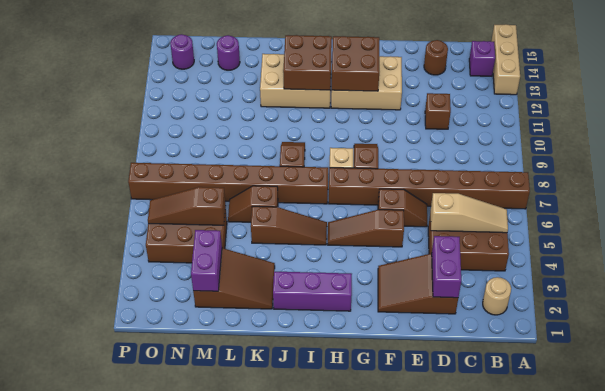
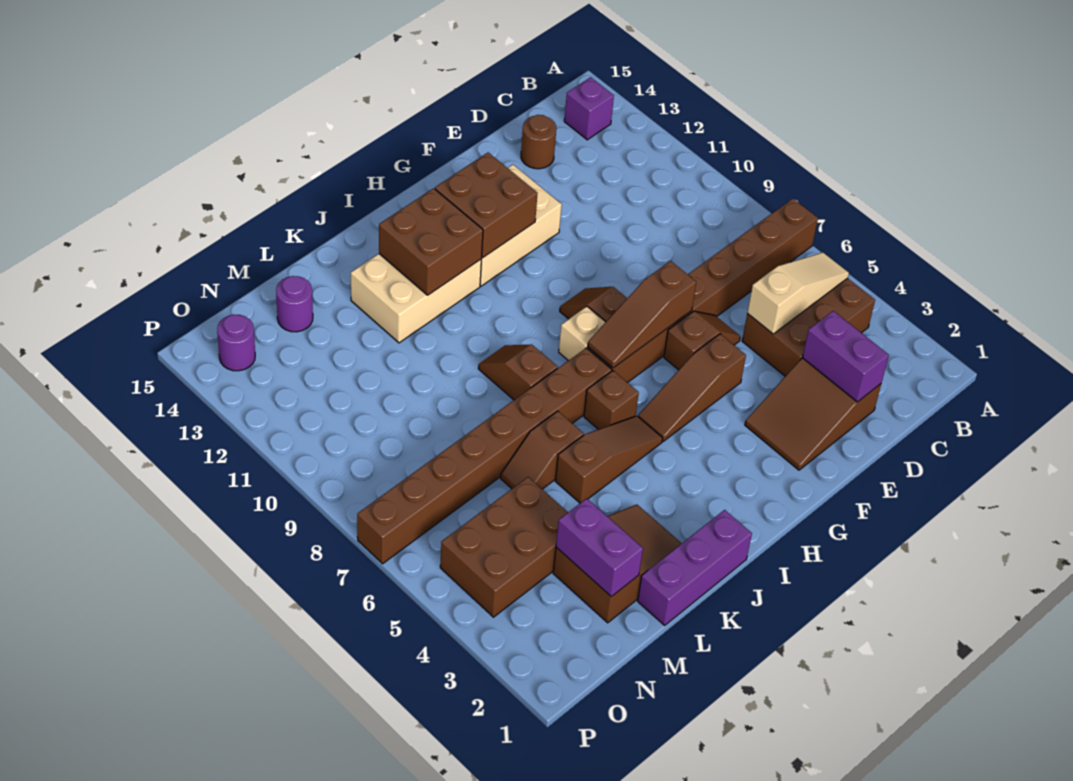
tan 1x3 brick [491,24,520,95] -> none
tan 1x1 round brick [483,277,511,315] -> none
brown 1x1 brick [425,93,451,129] -> brown 1x1 brick moved to [584,371,639,429]
purple 1x3 brick [273,272,352,311] -> purple 1x3 brick moved to [638,510,752,625]
brown 1x3 slope [148,187,226,225] -> brown 1x3 slope moved to [588,261,696,368]

